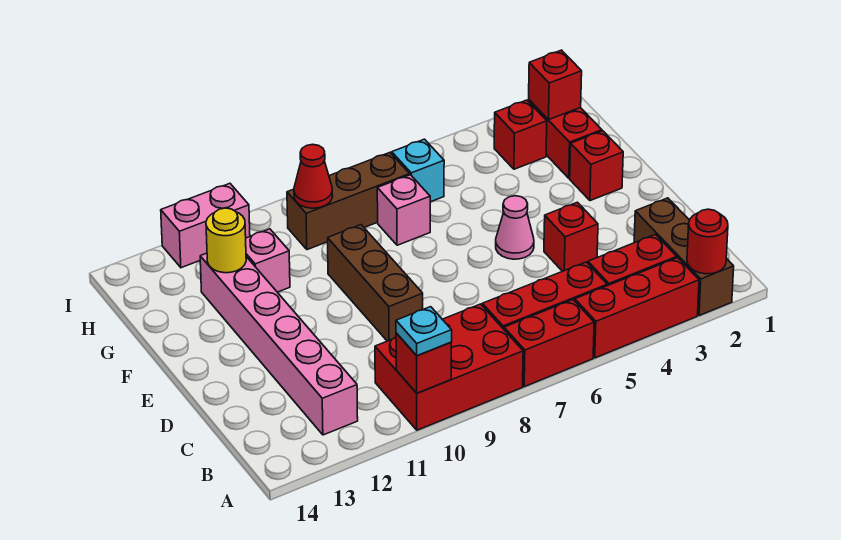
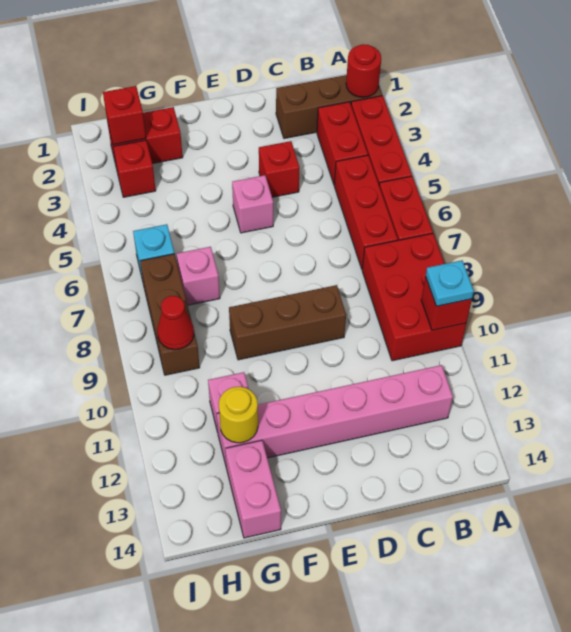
pink 1x1 cone [496,196,534,259] -> pink 1x1 brick [232,175,273,233]
red 1x1 brick [570,131,623,201] -> none
pink 1x2 brick [161,183,250,268] -> pink 1x2 brick moved to [225,440,281,538]

